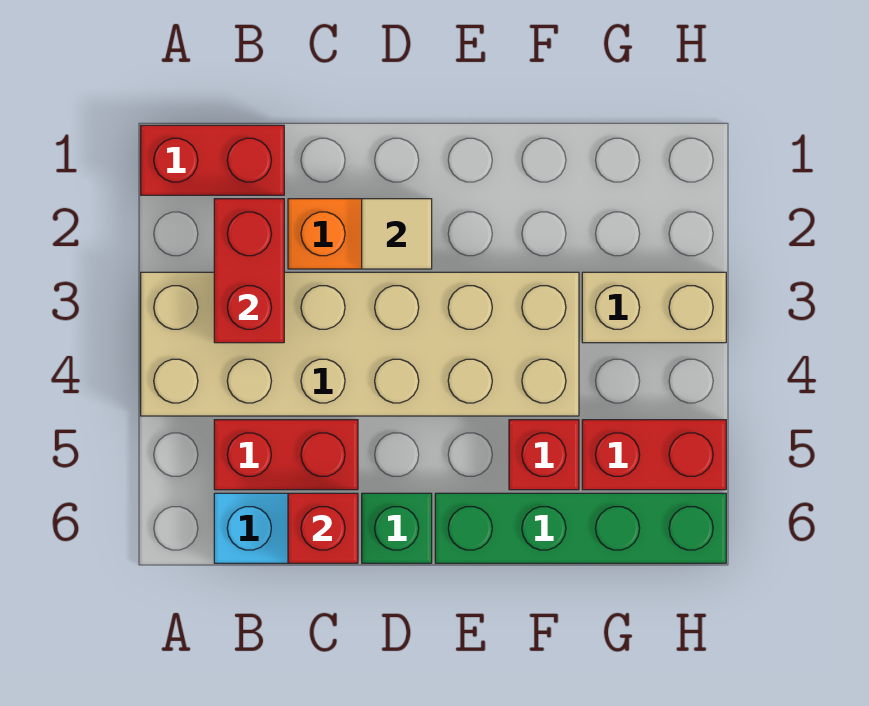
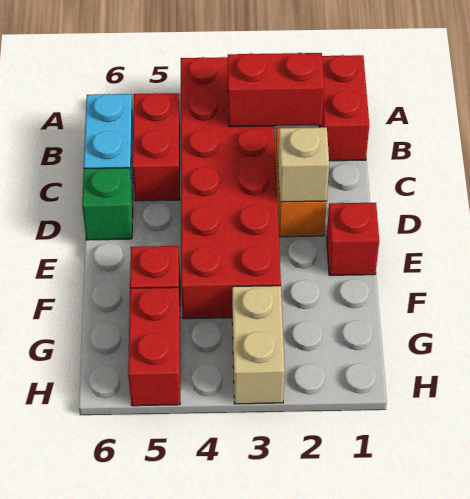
tan 2x6 brick [141,272,579,416] -> red 2x6 brick [181,57,281,319]
red 1x1 brick [288,493,358,563] -> red 1x1 brick moved to [327,203,379,275]
tan 1x1 tile [362,199,432,269] -> tan 1x1 brick [278,127,329,202]
green 1x4 brick [435,493,726,563] -> none

